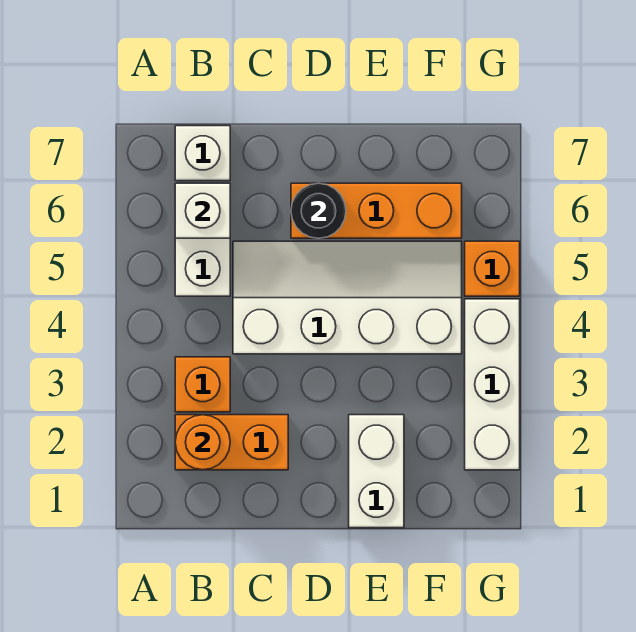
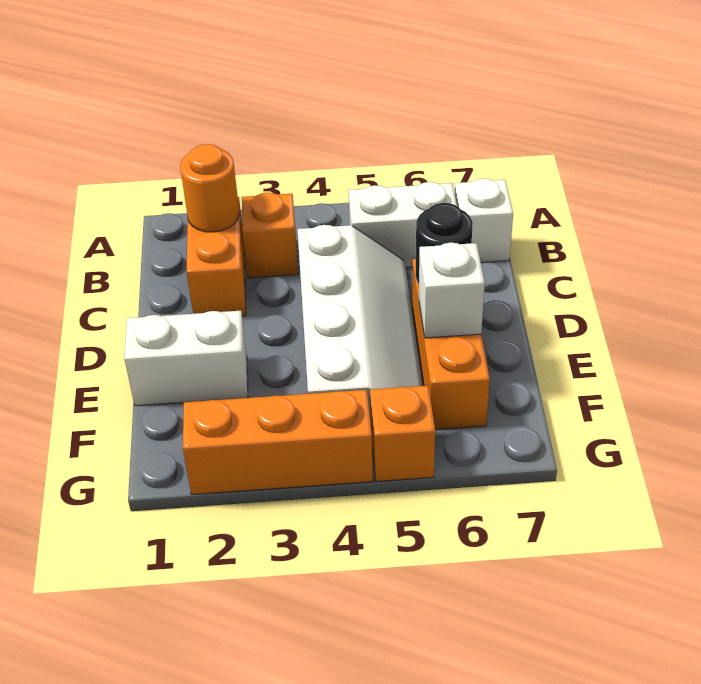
white 1x1 brick [175,183,230,238] -> white 1x1 brick moved to [419,243,485,338]
white 1x3 brick [465,299,520,470] -> orange 1x3 brick [183,390,373,495]

